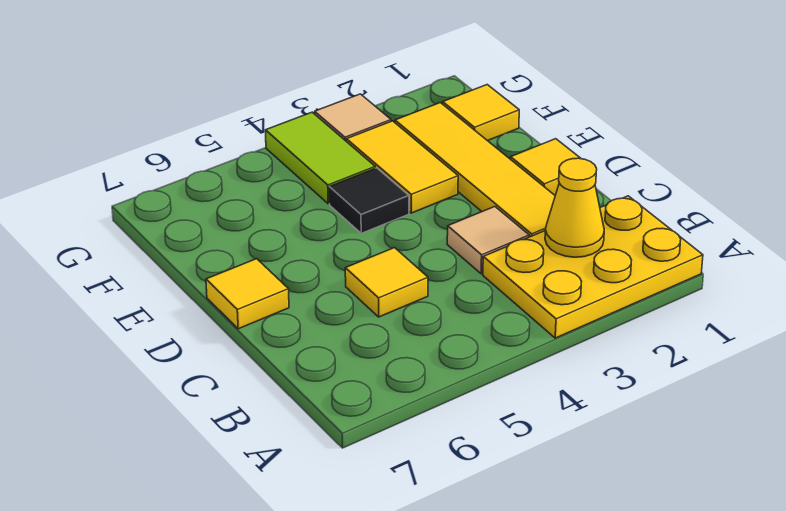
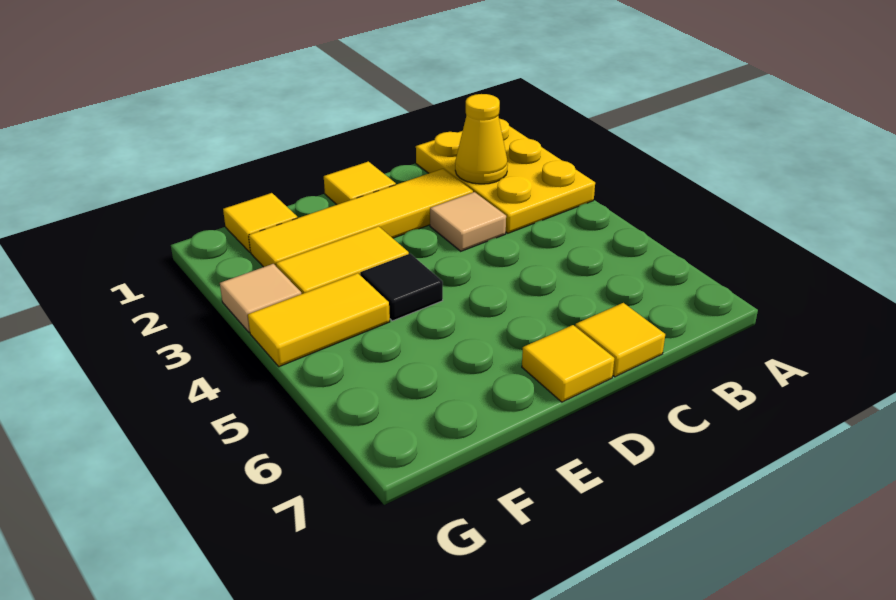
yellow 1x1 tile [345,248,428,317] -> yellow 1x1 tile moved to [575,303,665,377]
lime 1x2 tile [265,112,375,204] -> yellow 1x2 tile [248,273,390,367]

